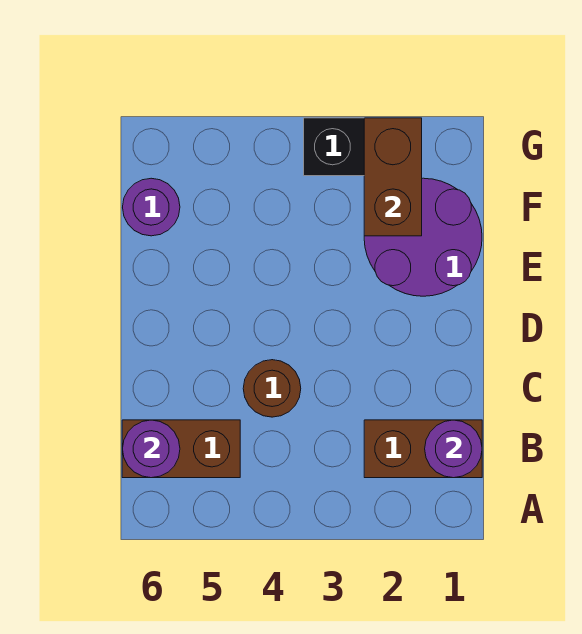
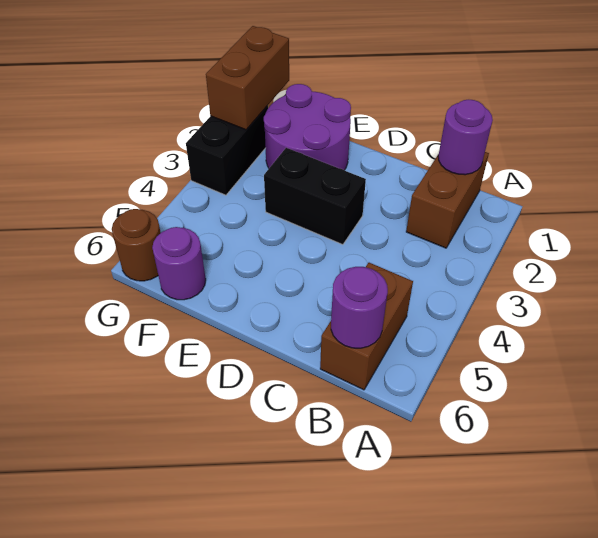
brown 1x1 round brick [243,360,301,417] -> brown 1x1 round brick moved to [112,209,161,281]
none -> black 1x2 brick [264,148,366,245]
brown 1x2 brick [364,118,422,236] -> brown 1x2 brick turned to [206,26,289,130]

